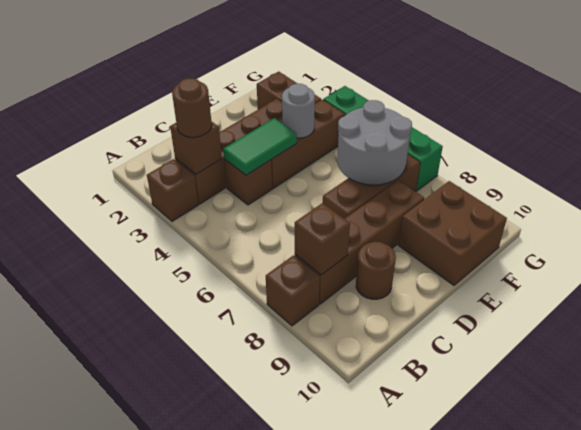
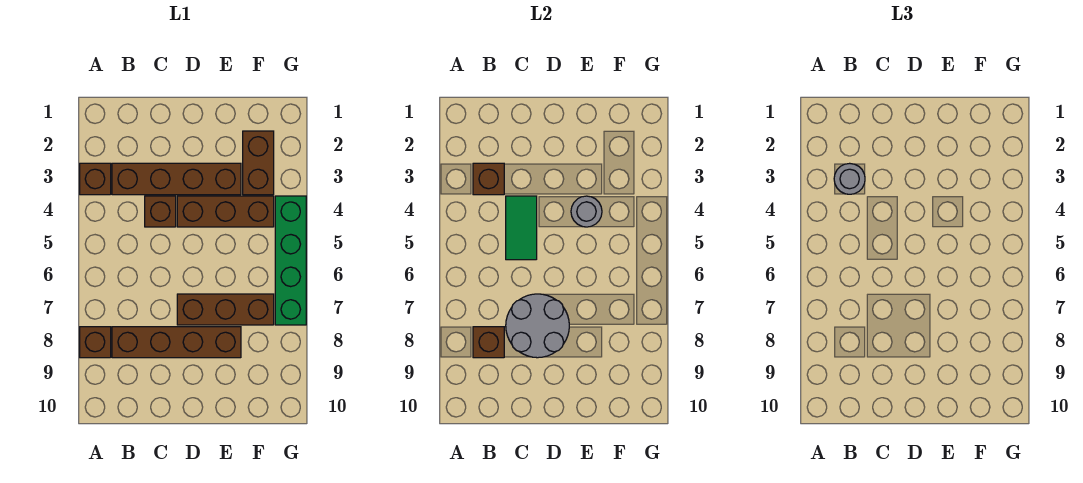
brown 1x1 round brick [172,78,212,137] -> grey 1x1 round brick [834,163,865,194]
green 1x2 tile [223,118,297,175] -> green 1x2 tile turned to [506,196,537,260]
brown 1x1 round brick [356,242,396,299] -> none
grey 2x2 round brick [337,100,412,185] -> grey 2x2 round brick moved to [506,294,569,358]
brown 2x2 brick [399,181,507,285] -> none

